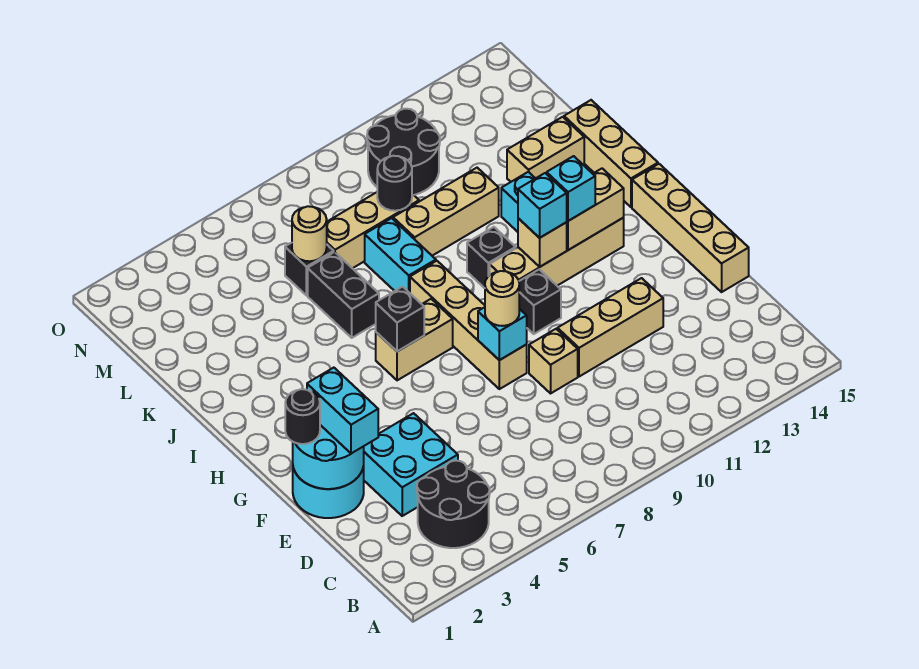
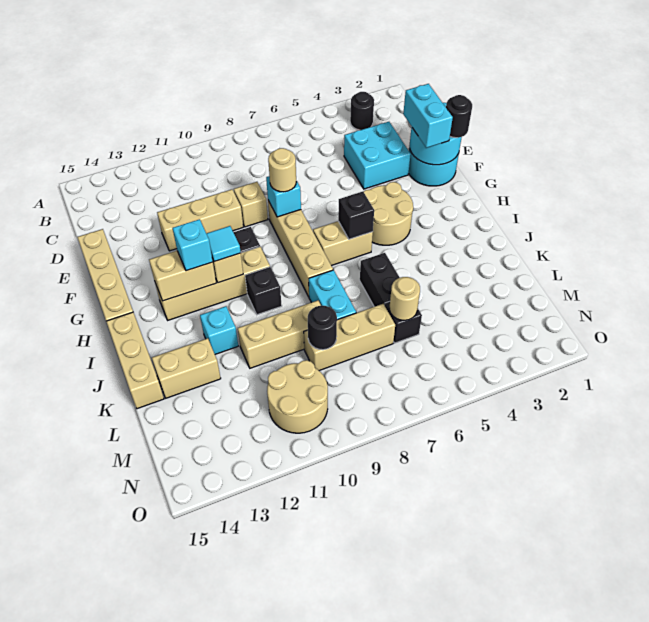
black 2x2 round brick [417,461,490,548] -> black 1x1 round brick [350,92,374,130]
none -> tan 2x2 round brick [364,182,413,245]
cyan 1x1 brick [518,173,567,238] -> cyan 1x1 tile [206,226,241,262]
black 2x2 round brick [367,109,440,195] -> tan 2x2 round brick [267,360,328,433]

